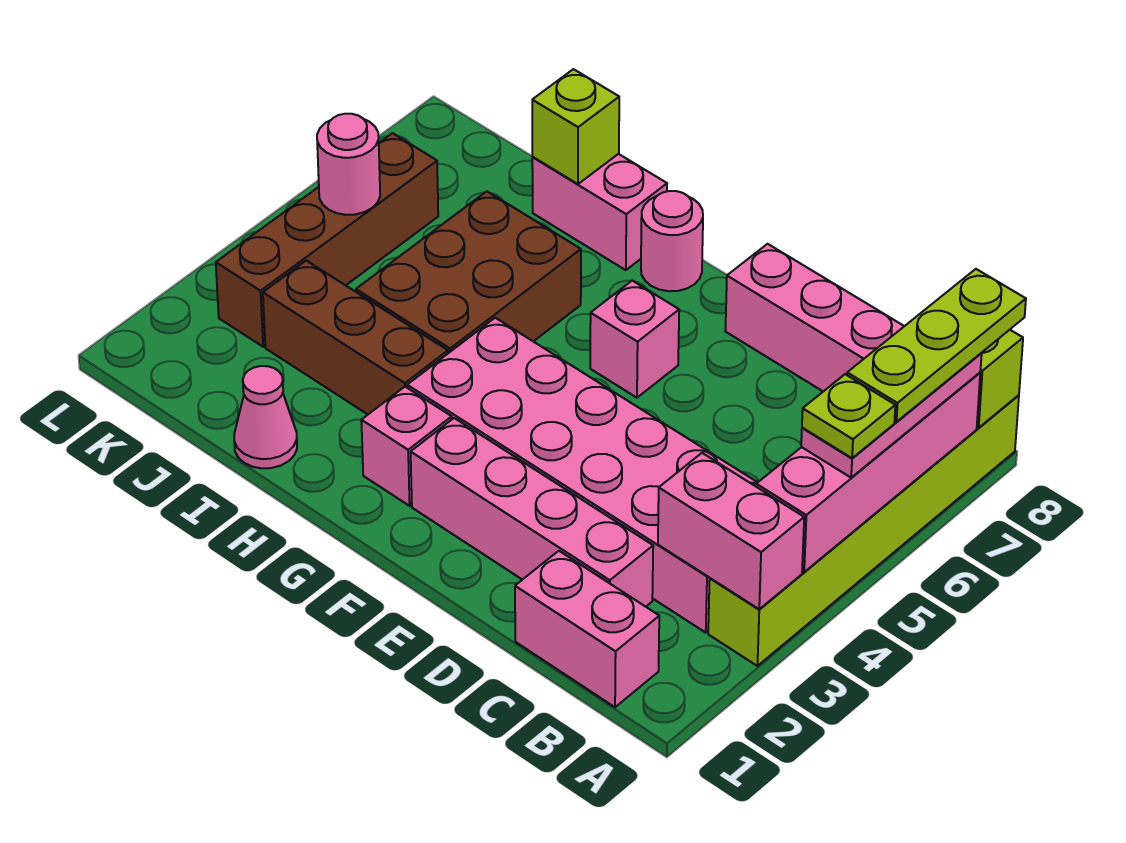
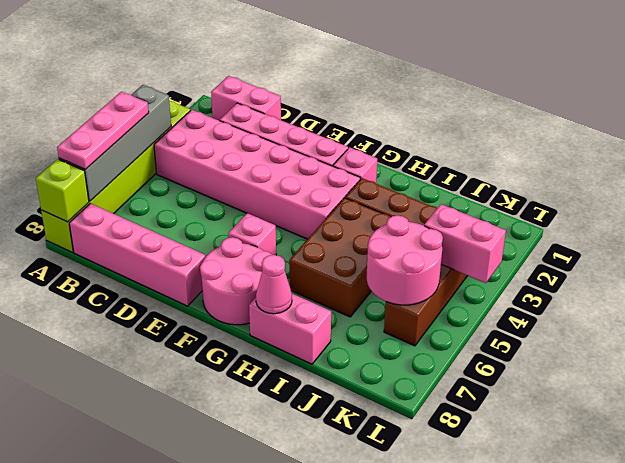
pink 1x2 brick [658,453,804,609] -> pink 1x2 brick moved to [424,204,506,283]
pink 1x4 brick [756,373,980,572] -> grey 1x4 brick [59,85,171,201]
lime 1x1 plate [802,374,895,458] -> none
lime 1x3 plate [847,269,1026,422] -> none
pink 1x1 round brick [641,191,703,291] -> pink 2x2 round brick [200,237,272,325]
pink 1x1 cone [234,366,297,468] -> pink 1x1 cone moved to [256,255,292,314]
lime 1x1 brick [532,69,619,184] -> none
pink 1x1 round brick [317,114,380,215] -> pink 2x2 round brick [366,215,443,305]

